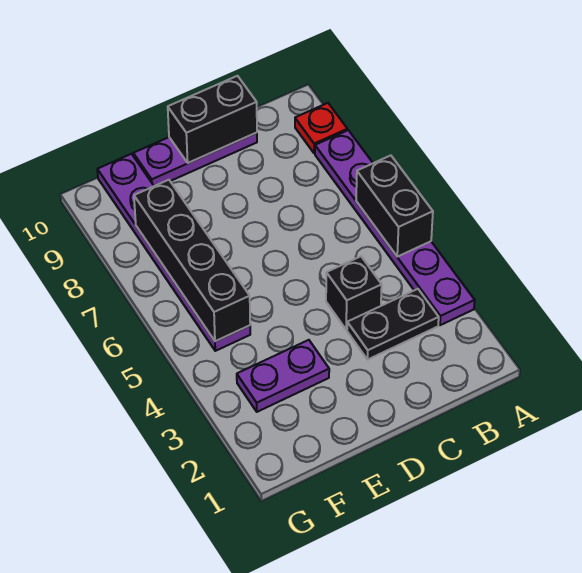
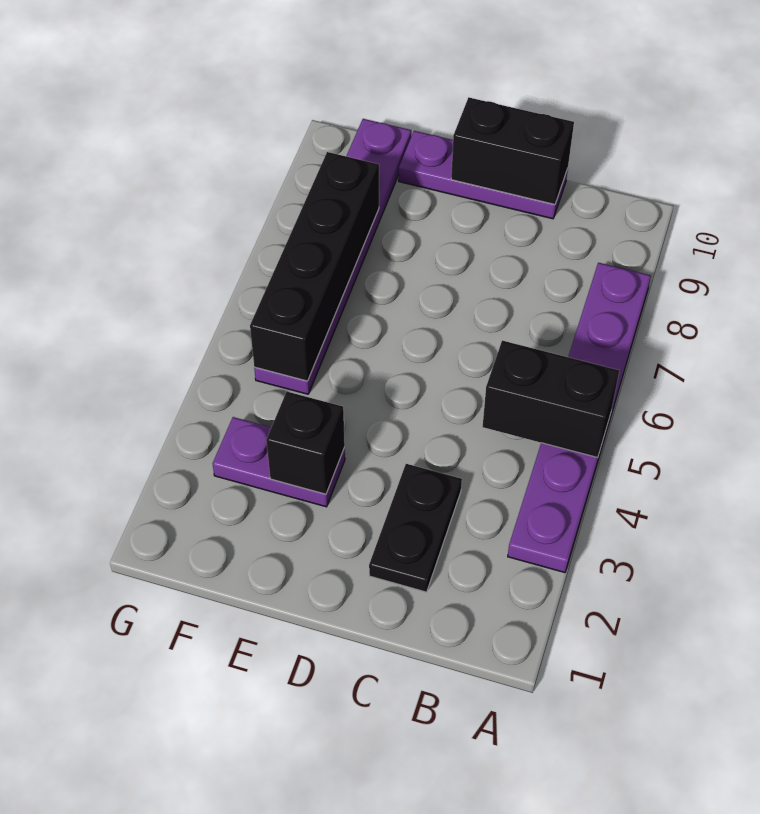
black 1x2 brick [356,155,433,257] -> black 1x2 brick turned to [483,341,619,458]
red 1x1 plate [295,103,347,153] -> none
black 1x2 plate [347,289,439,360] -> black 1x2 plate turned to [369,464,462,592]
black 1x1 brick [326,256,382,330] -> black 1x1 brick moved to [266,392,345,494]

